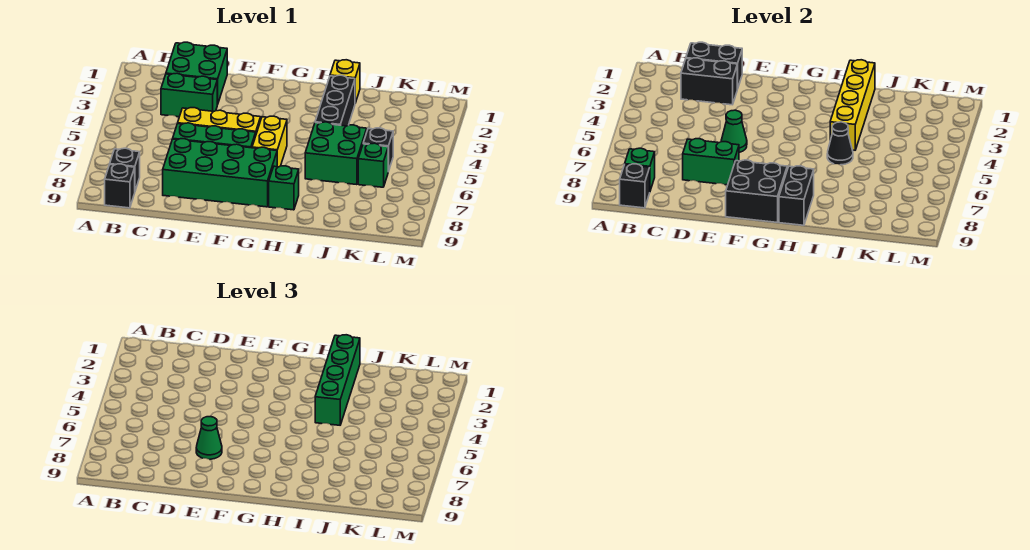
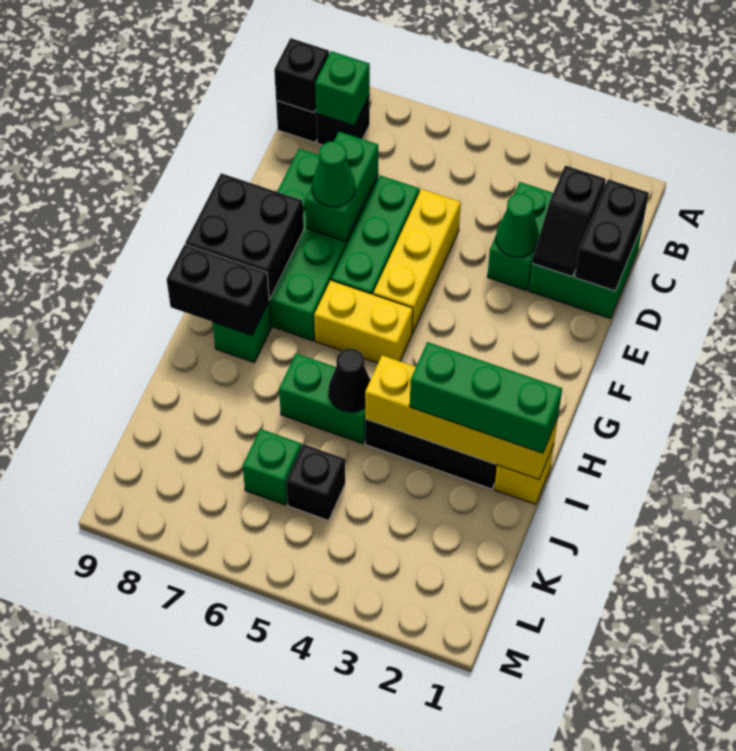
black 1x2 brick [681,58,737,105] -> black 1x2 slope [532,165,606,277]
green 1x1 cone [721,110,747,153] -> green 1x1 cone moved to [496,193,539,257]
green 1x4 brick [315,335,360,425] -> green 1x3 brick [410,342,562,453]
green 2x2 brick [305,122,367,185] -> green 1x2 brick [279,353,365,444]

